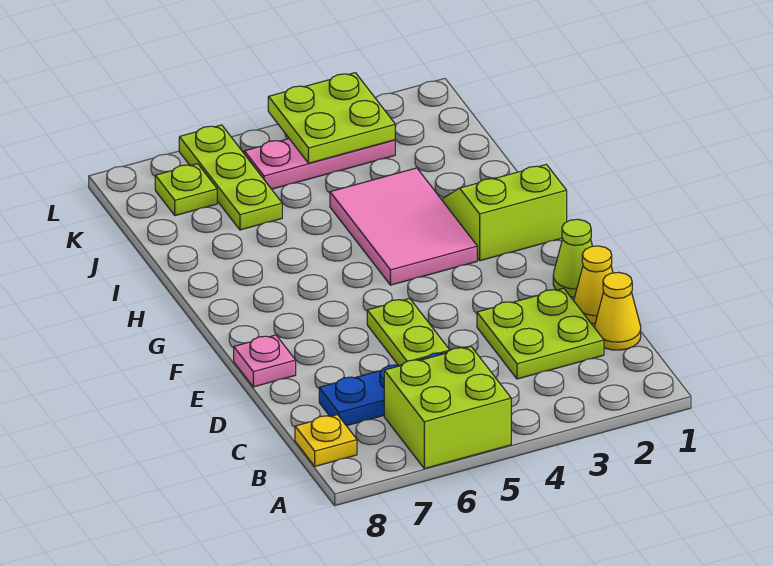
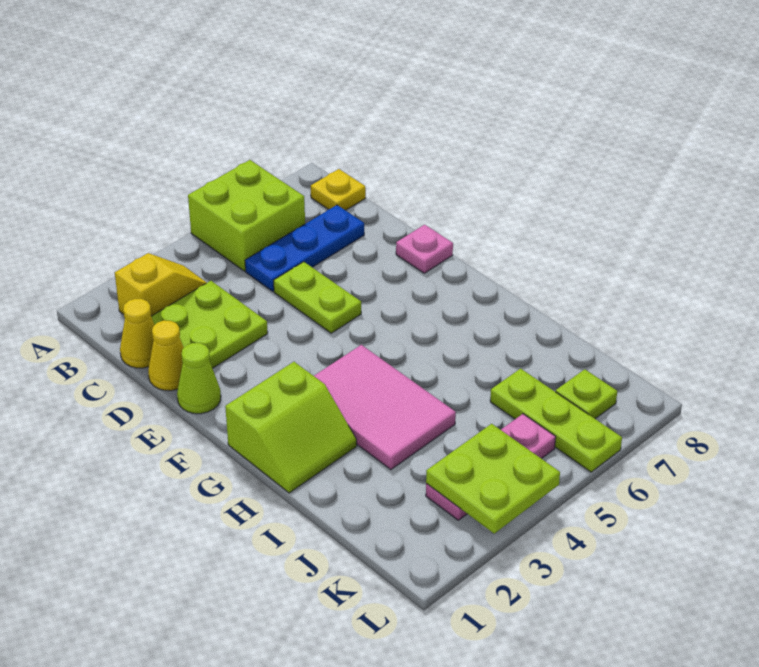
none -> yellow 1x2 slope [115,253,207,316]

